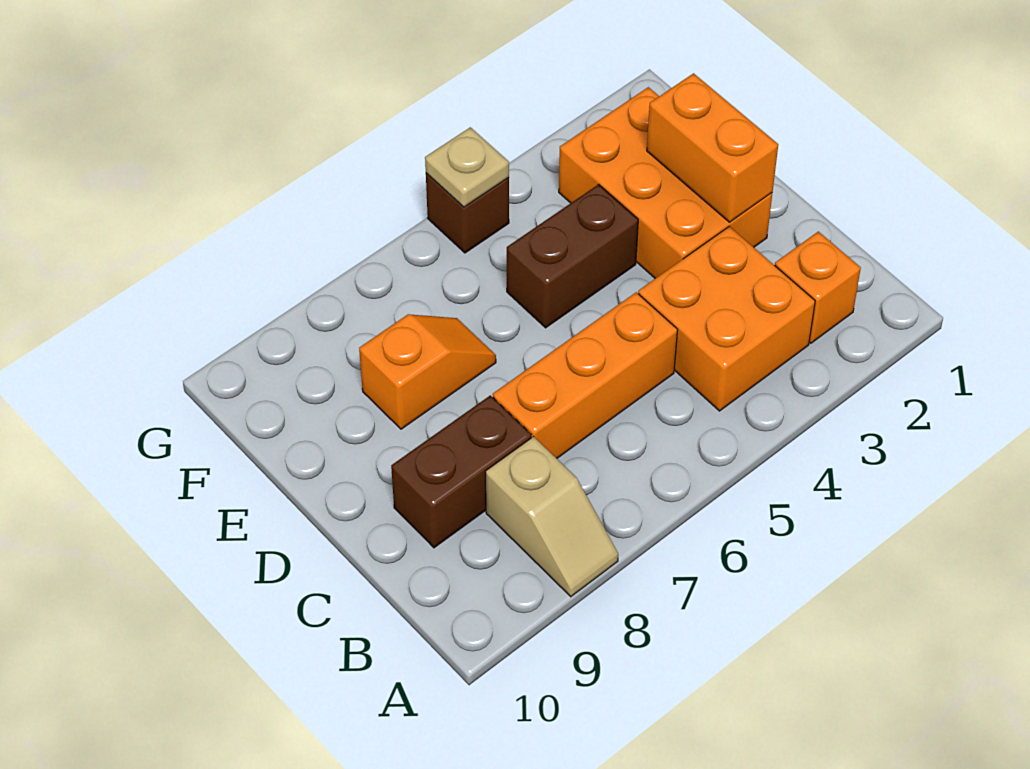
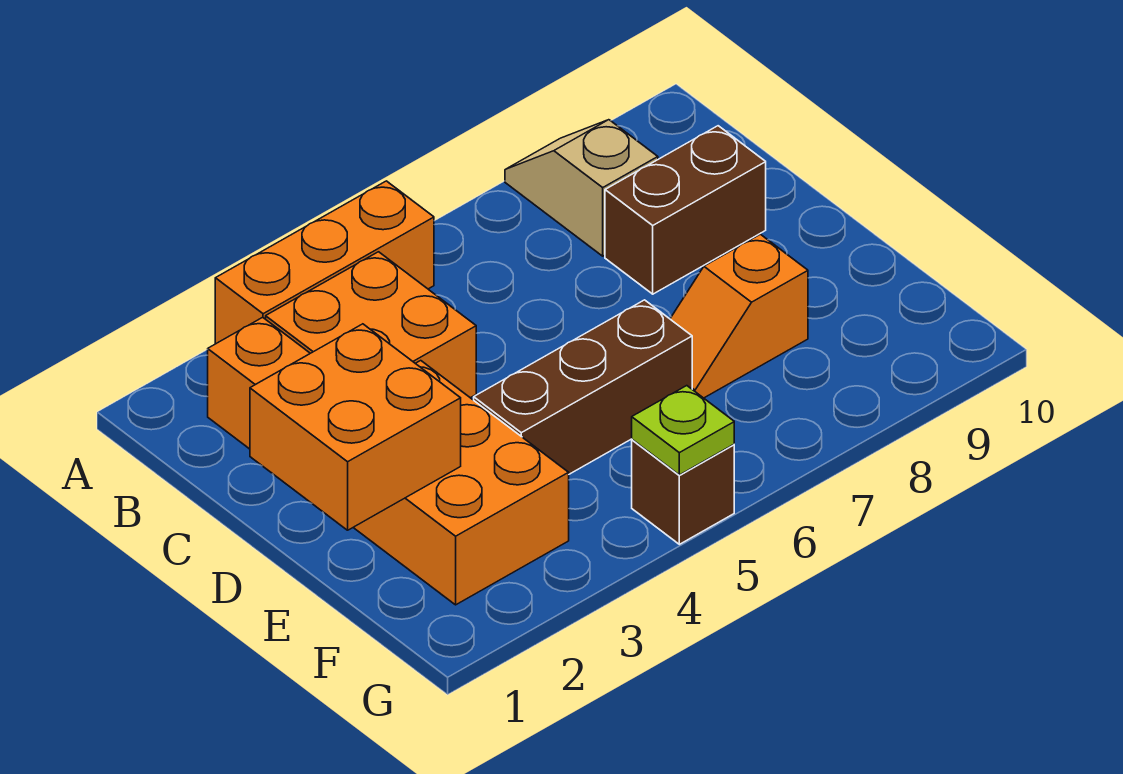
orange 1x3 brick [493,292,678,458] -> orange 1x3 brick moved to [215,181,434,344]
orange 1x2 brick [647,73,778,222] -> orange 2x2 brick [250,324,461,530]
brown 1x2 brick [507,184,638,328] -> brown 1x3 brick [474,300,692,474]
tan 1x1 plate [425,127,509,207] -> lime 1x1 plate [632,386,734,475]

